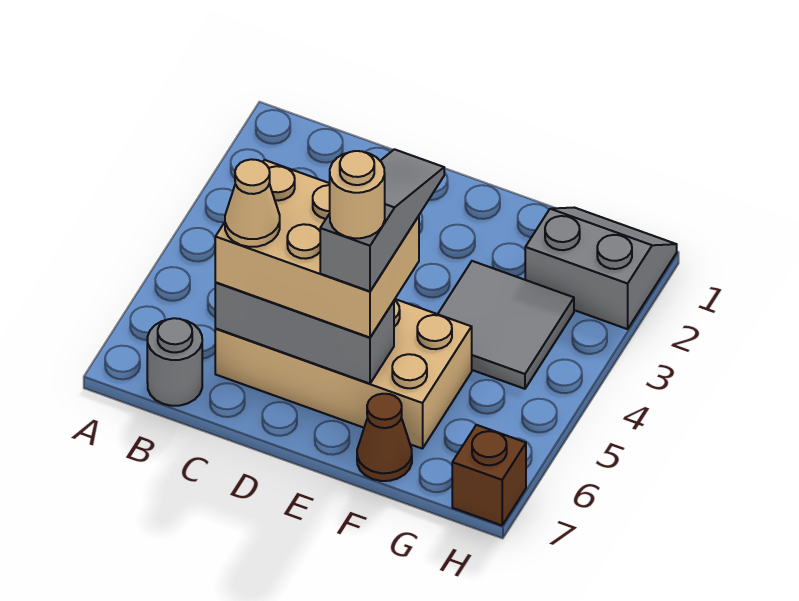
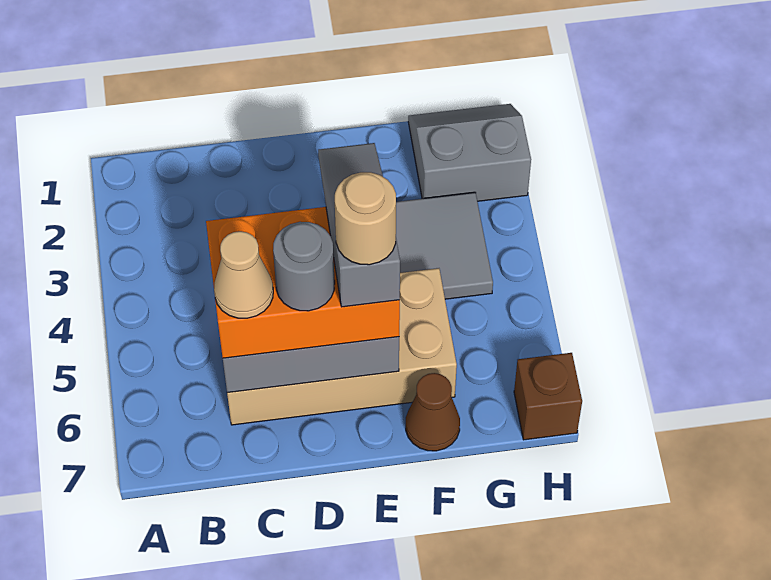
grey 1x1 round brick [147,318,202,406] -> grey 1x1 round brick moved to [273,222,335,311]
tan 2x3 brick [215,160,419,337] -> orange 2x3 brick [206,207,400,358]

